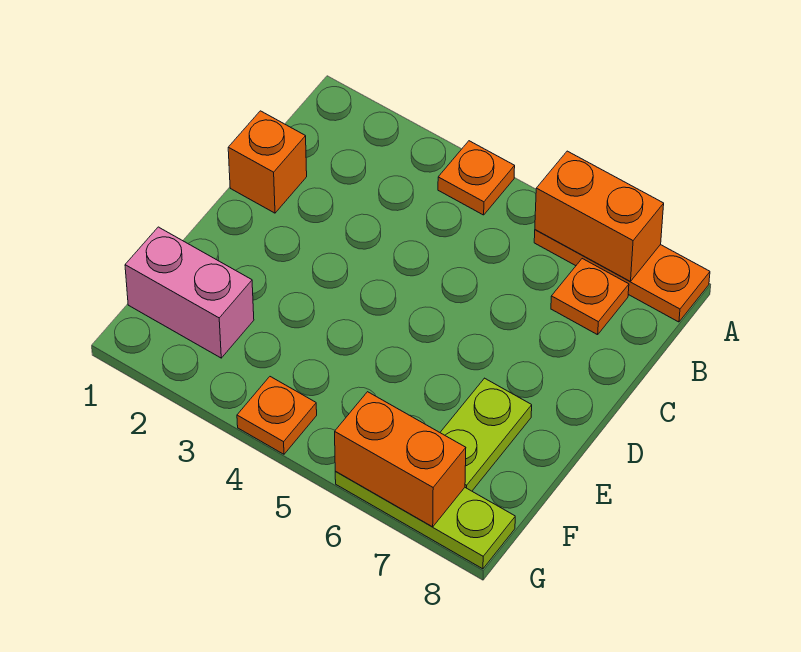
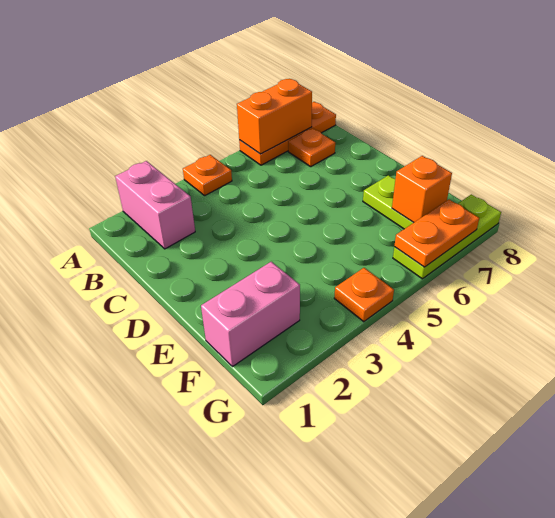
none -> pink 1x2 brick [115,161,195,249]
orange 1x1 brick [228,111,307,213] -> orange 1x1 brick moved to [392,156,452,223]
orange 1x2 brick [335,392,466,527] -> orange 1x2 plate [394,199,479,267]

